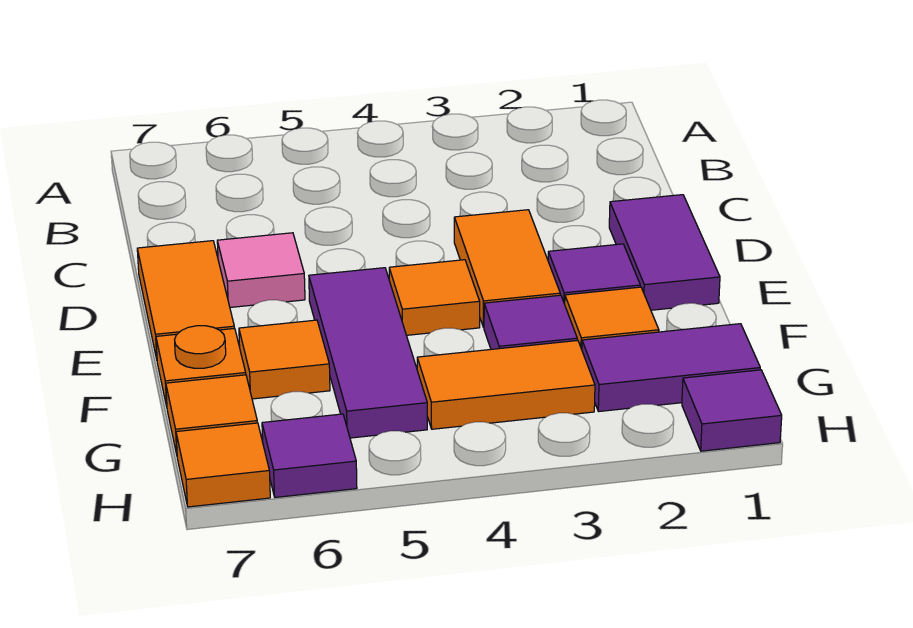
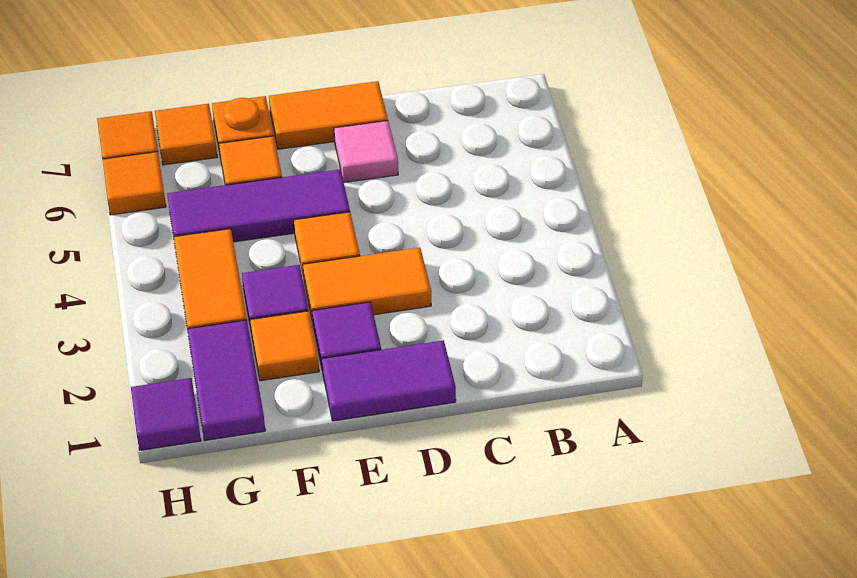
purple 1x1 tile [262,414,357,497] -> orange 1x1 tile [102,152,166,215]

